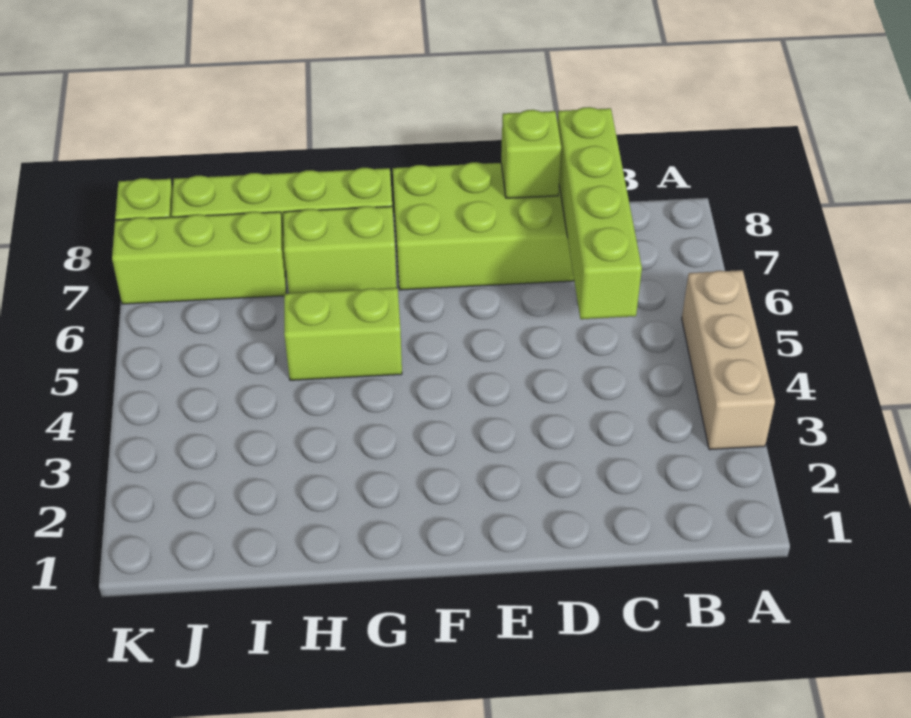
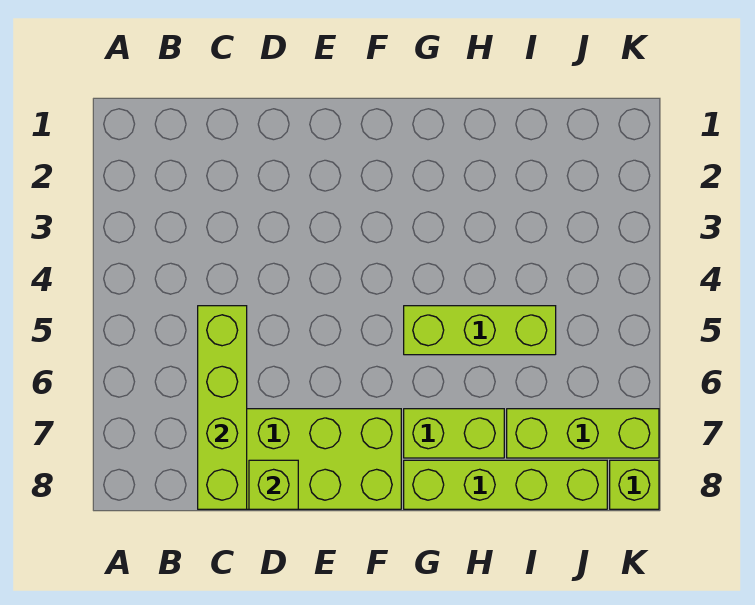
tan 1x3 brick [682,270,775,450] -> none
lime 1x2 brick [284,288,402,380] -> lime 1x3 brick [404,306,556,355]

